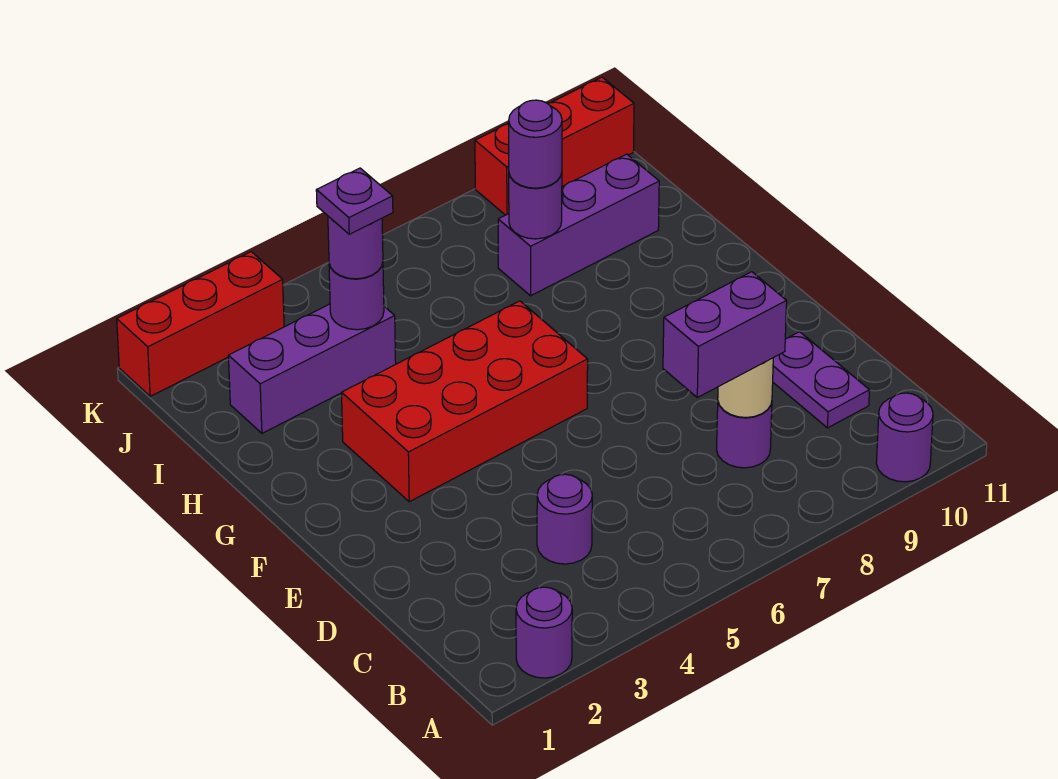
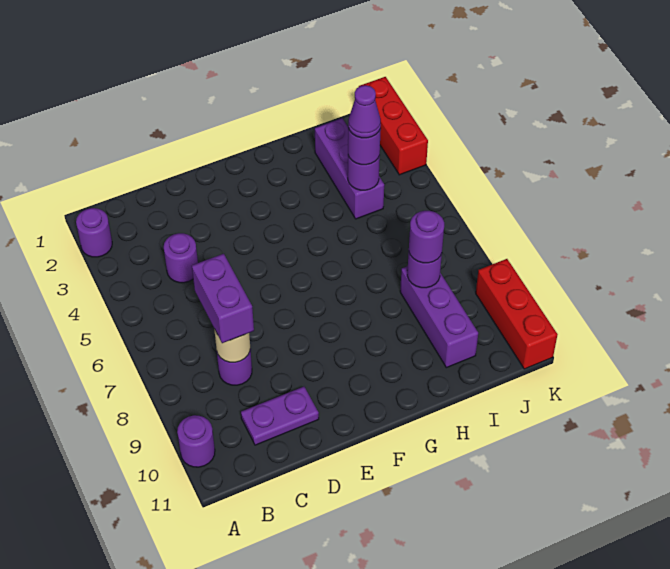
red 2x4 brick [342,301,588,502] -> none
purple 1x1 plate [316,168,393,234] -> purple 1x1 cone [348,85,381,138]

